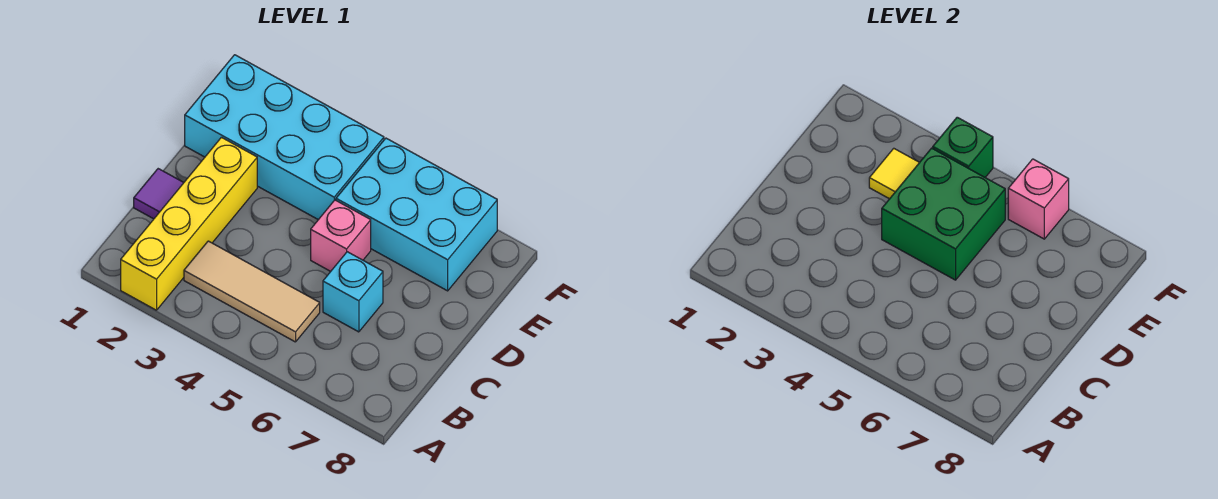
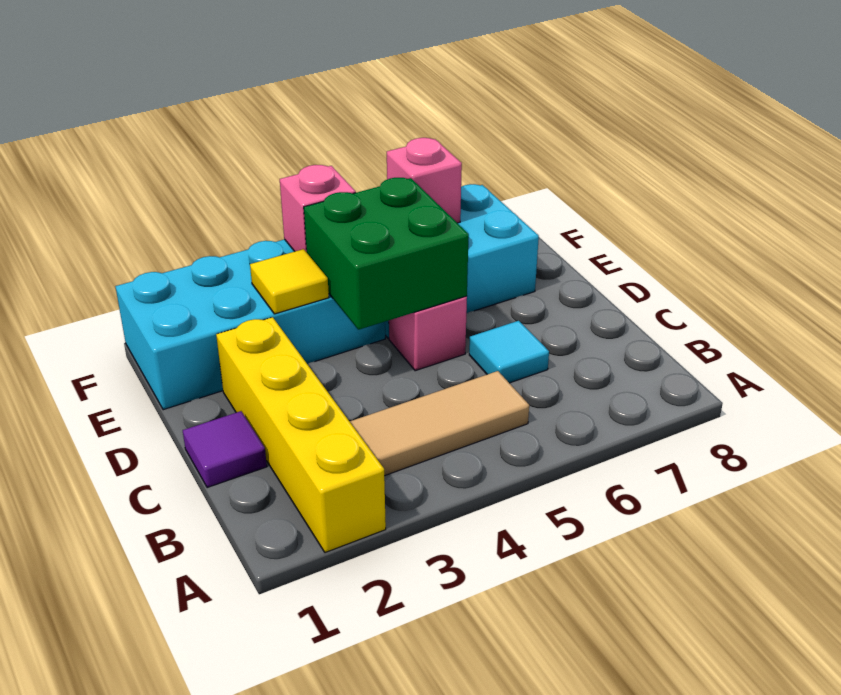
cyan 1x1 brick [323,252,383,332] -> cyan 1x1 tile [469,321,549,383]
green 1x1 brick [933,117,993,177] -> pink 1x1 brick [280,165,356,252]

